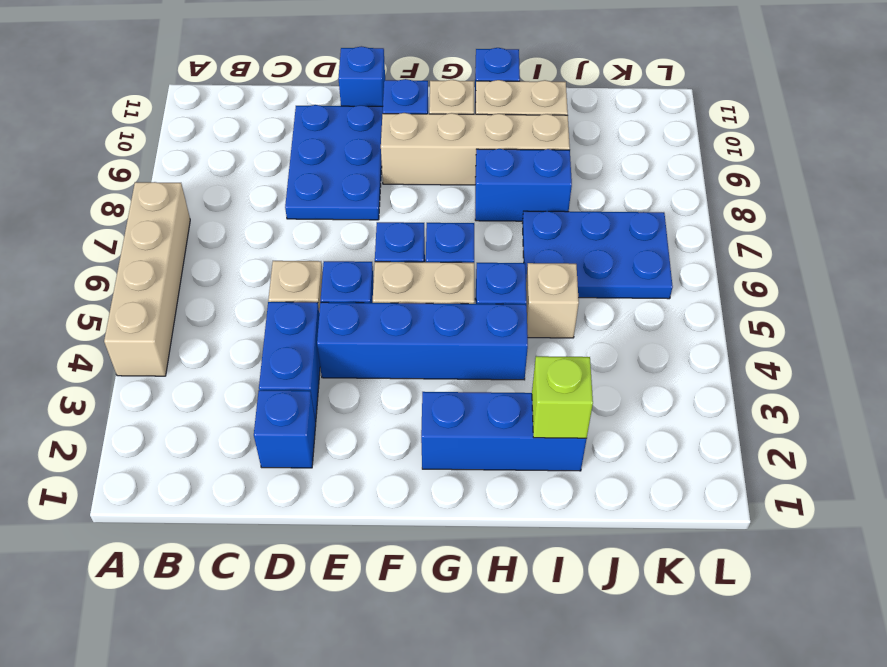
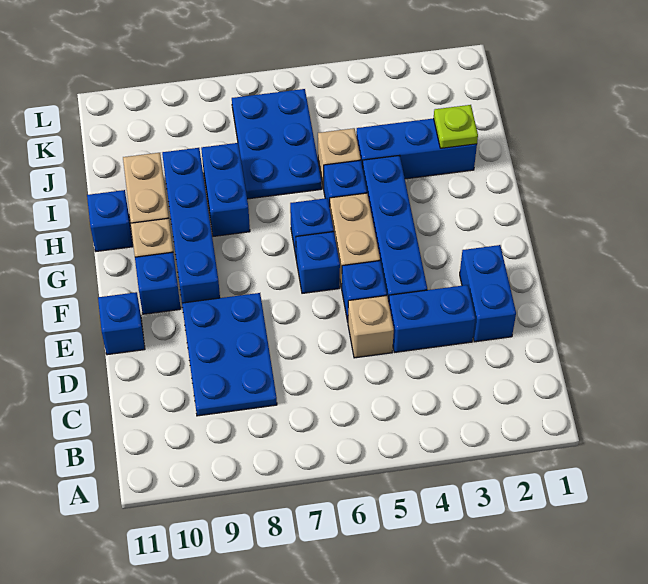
tan 1x4 brick [104,182,190,376] -> none
blue 1x1 brick [254,390,316,468] -> blue 1x2 brick [460,245,516,342]
blue 2x3 plate [285,105,383,220] -> blue 2x3 plate turned to [182,293,277,416]
tan 1x4 brick [381,113,570,185] -> blue 1x4 brick [162,148,220,303]
blue 1x3 brick [421,392,586,471] -> blue 1x3 brick turned to [356,118,477,179]
lime 1x1 brick [532,356,593,438] -> lime 1x1 plate [434,105,478,148]

